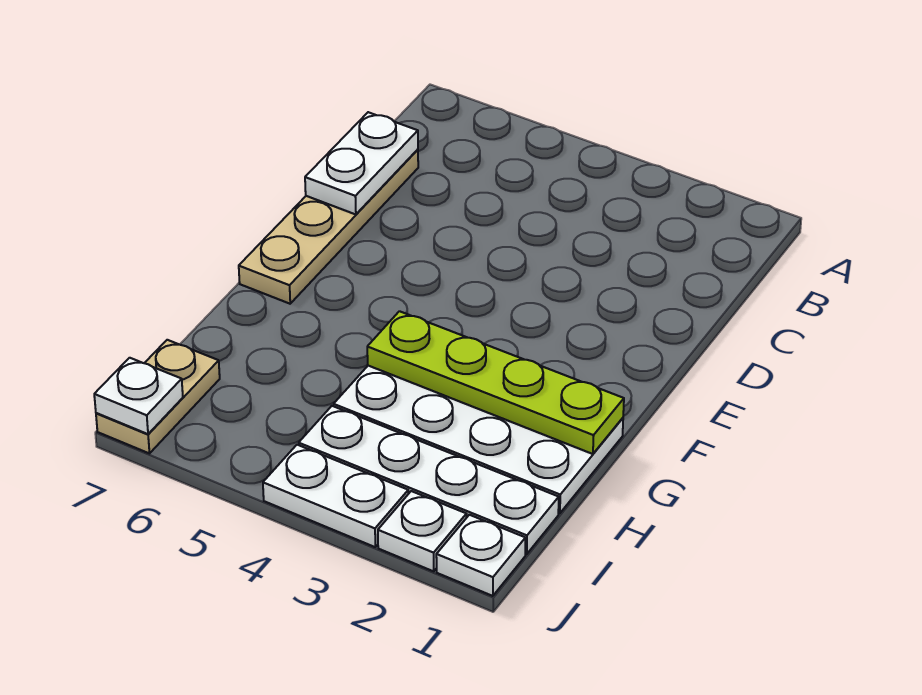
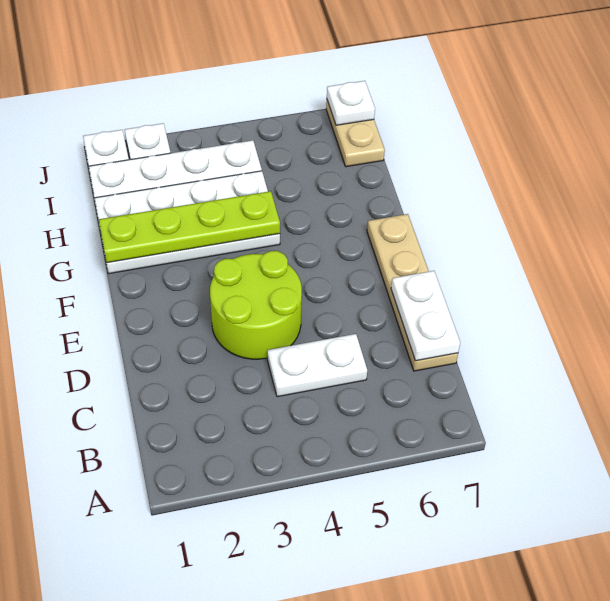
none -> lime 2x2 round brick [210,251,302,359]
white 1x2 plate [263,445,408,547] -> white 1x2 plate moved to [267,334,367,397]

